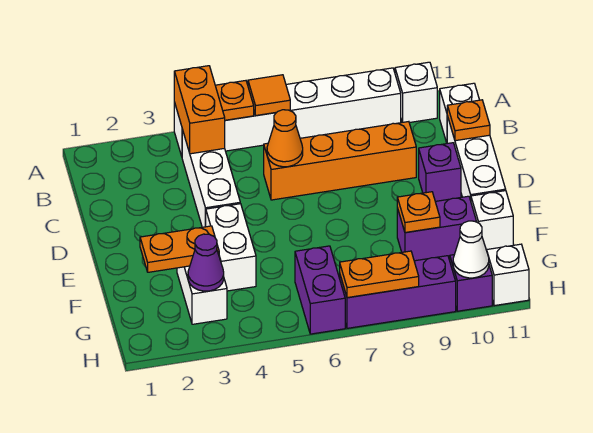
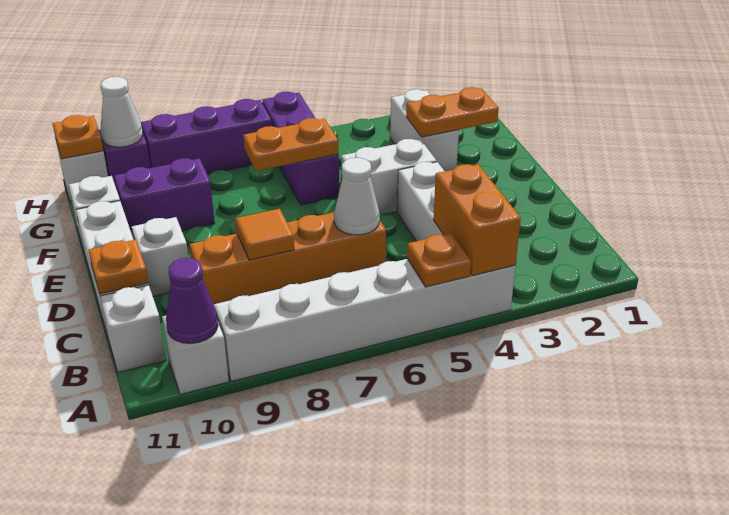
orange 1x1 tile [248,75,290,116] -> orange 1x1 tile moved to [235,209,294,260]
orange 1x1 cone [267,110,303,167] -> white 1x1 cone [334,158,380,235]
purple 1x1 brick [419,143,461,201] -> white 1x1 brick [132,217,188,296]
white 1x2 brick [206,204,256,291] -> white 1x2 brick turned to [341,139,437,215]
orange 1x1 plate [397,192,440,233] -> orange 1x1 plate moved to [53,115,103,159]
purple 1x1 cone [188,234,224,291] -> purple 1x1 cone moved to [166,258,218,343]
purple 1x2 brick [295,246,345,334] -> purple 1x3 brick [262,92,339,205]
orange 1x2 plate [340,251,419,298] -> orange 1x2 plate moved to [243,118,339,171]

